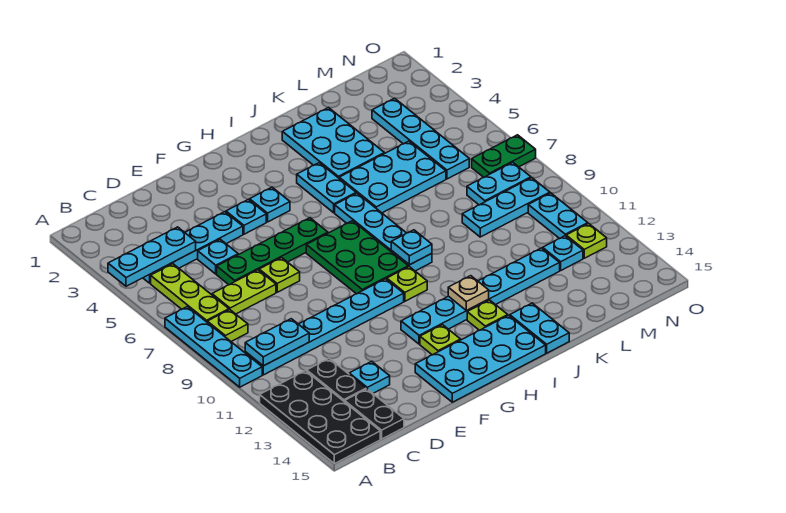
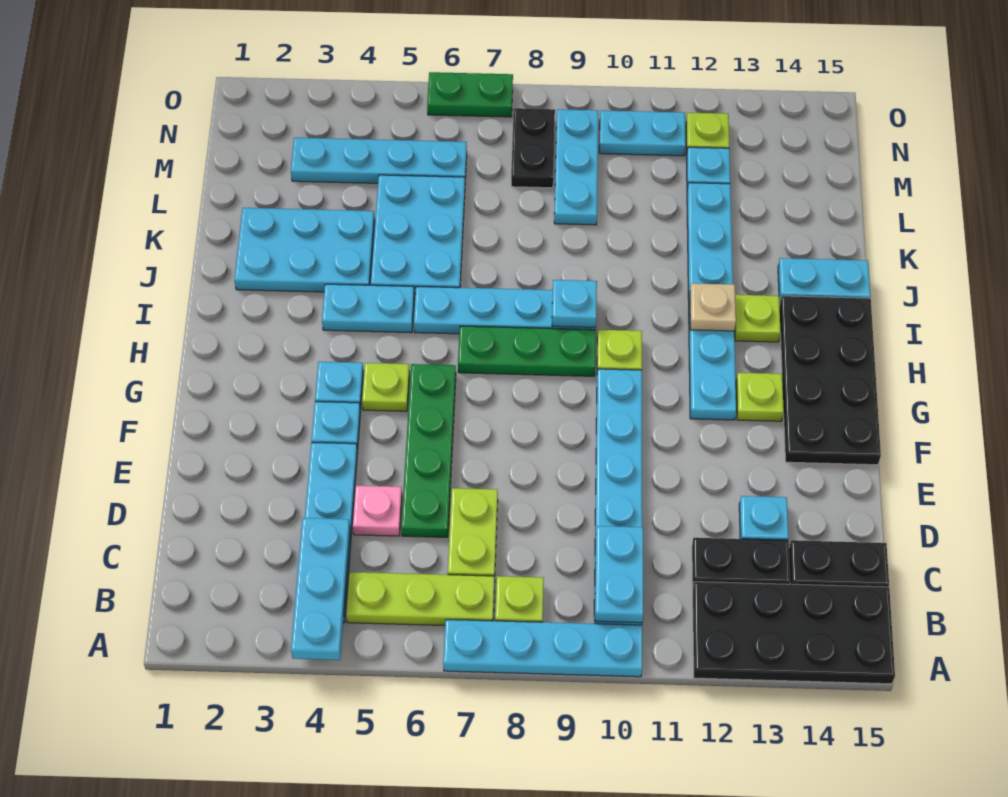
cyan 1x1 plate [198,239,239,274] -> pink 1x1 plate [353,486,402,536]
lime 1x1 plate [259,258,300,292] -> lime 1x1 plate moved to [362,363,410,411]
cyan 2x4 plate [415,315,546,402] -> black 2x4 plate [779,296,881,465]
green 2x3 plate [306,221,408,294] -> green 1x3 plate [458,326,596,376]
cyan 1x2 plate [467,163,531,205] -> black 1x2 plate [511,108,555,188]
green 1x2 plate [472,135,536,177] -> green 1x2 plate turned to [427,72,513,117]

